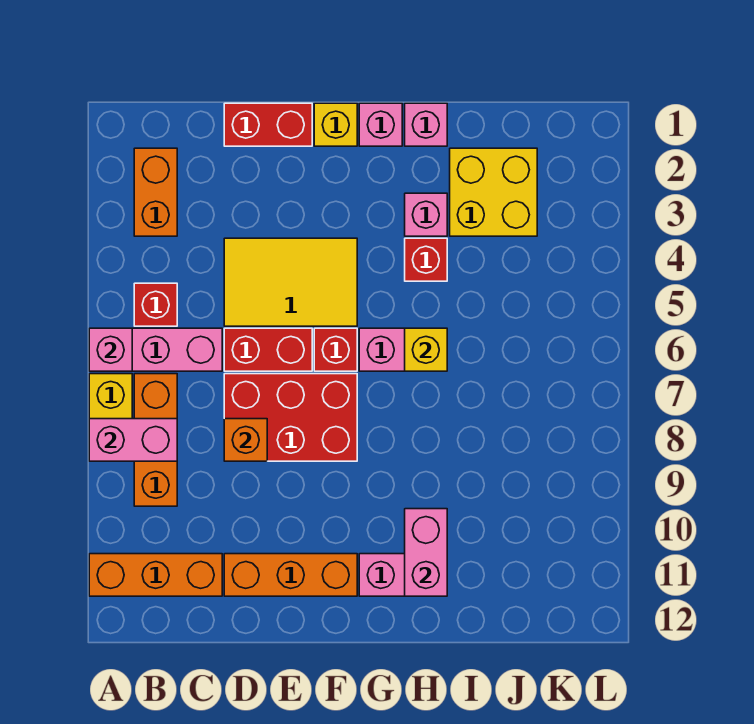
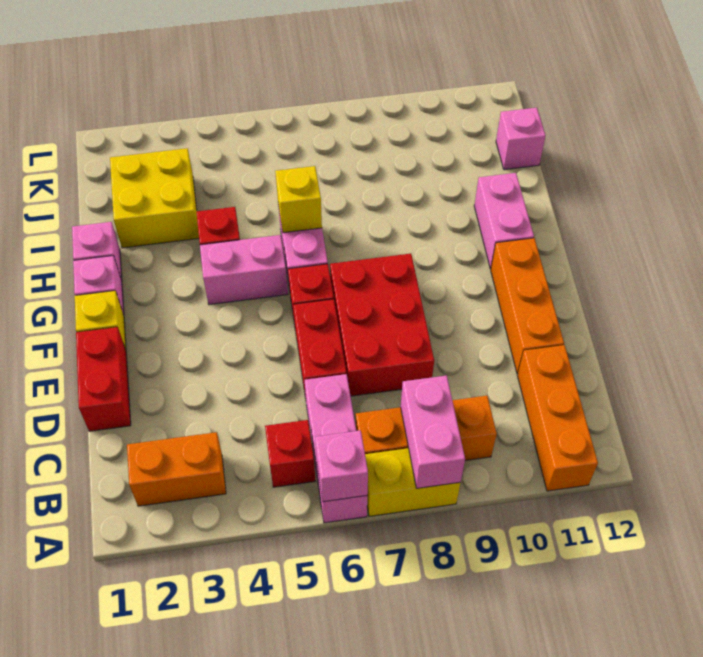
yellow 2x3 tile [224,238,357,326] -> none
orange 1x1 brick [224,419,267,461] -> none
pink 1x1 brick [405,193,447,236] -> pink 1x1 brick moved to [496,108,546,170]
pink 1x2 brick [405,509,447,596] -> pink 1x2 brick moved to [200,235,288,305]

